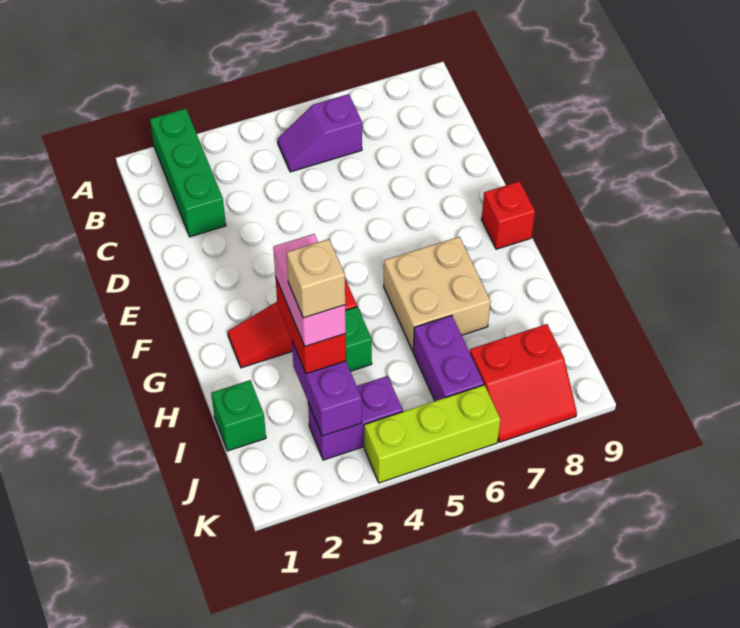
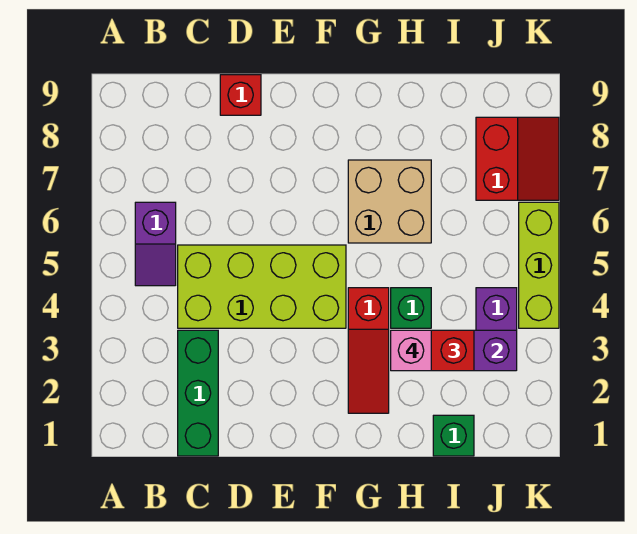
green 1x3 brick [150,109,226,237] -> green 1x3 brick turned to [178,330,218,456]
none -> lime 2x4 brick [178,245,346,328]
red 1x1 brick [482,181,535,249] -> red 1x1 brick moved to [220,75,261,115]
pink 1x2 brick [273,234,346,346] -> pink 1x1 brick [391,330,431,371]
tan 1x1 brick [287,239,345,318] -> none
purple 1x2 brick [413,315,484,401] -> none

